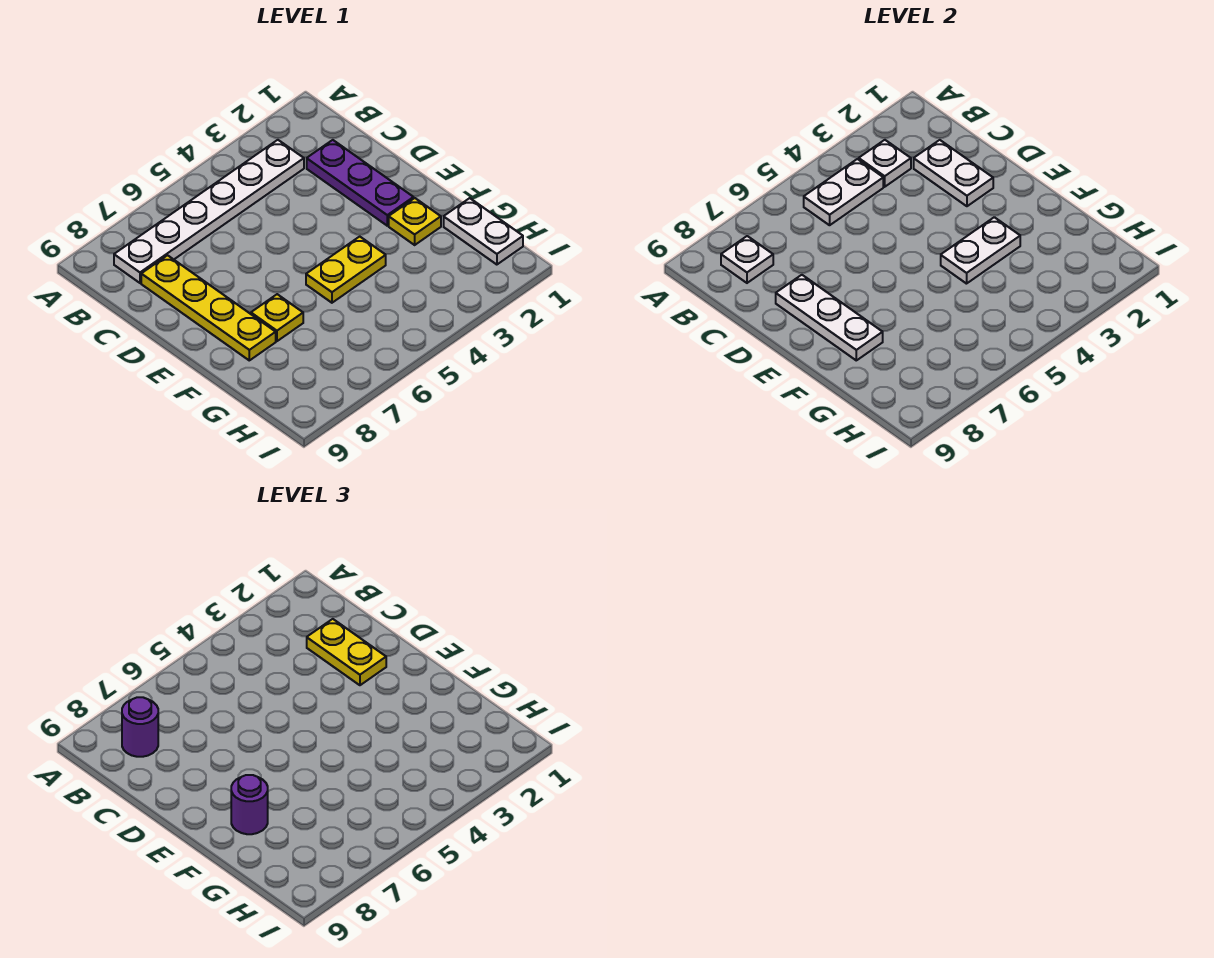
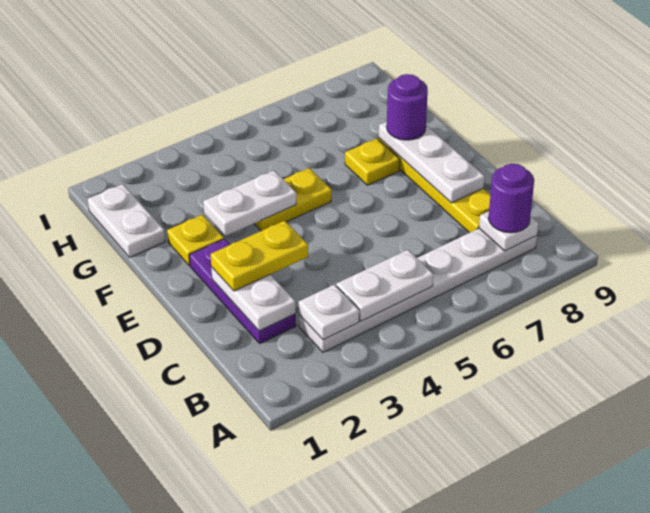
yellow 1x2 plate [307,619,386,685] -> yellow 1x2 plate turned to [211,221,308,291]

